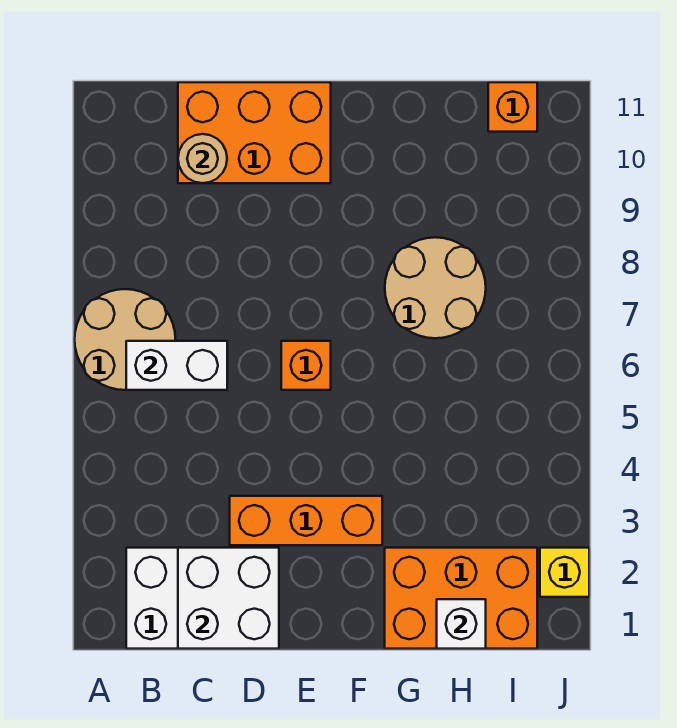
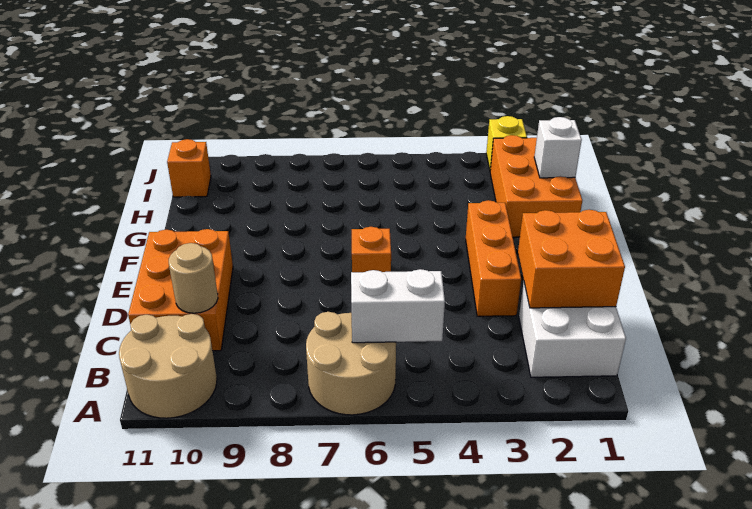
white 1x2 brick [126,341,227,390] -> white 1x2 brick turned to [351,269,445,343]
white 2x2 brick [178,548,279,649] -> orange 2x2 brick [518,210,625,308]
tan 2x2 round brick [385,237,486,338] -> tan 2x2 round brick moved to [119,314,217,418]

